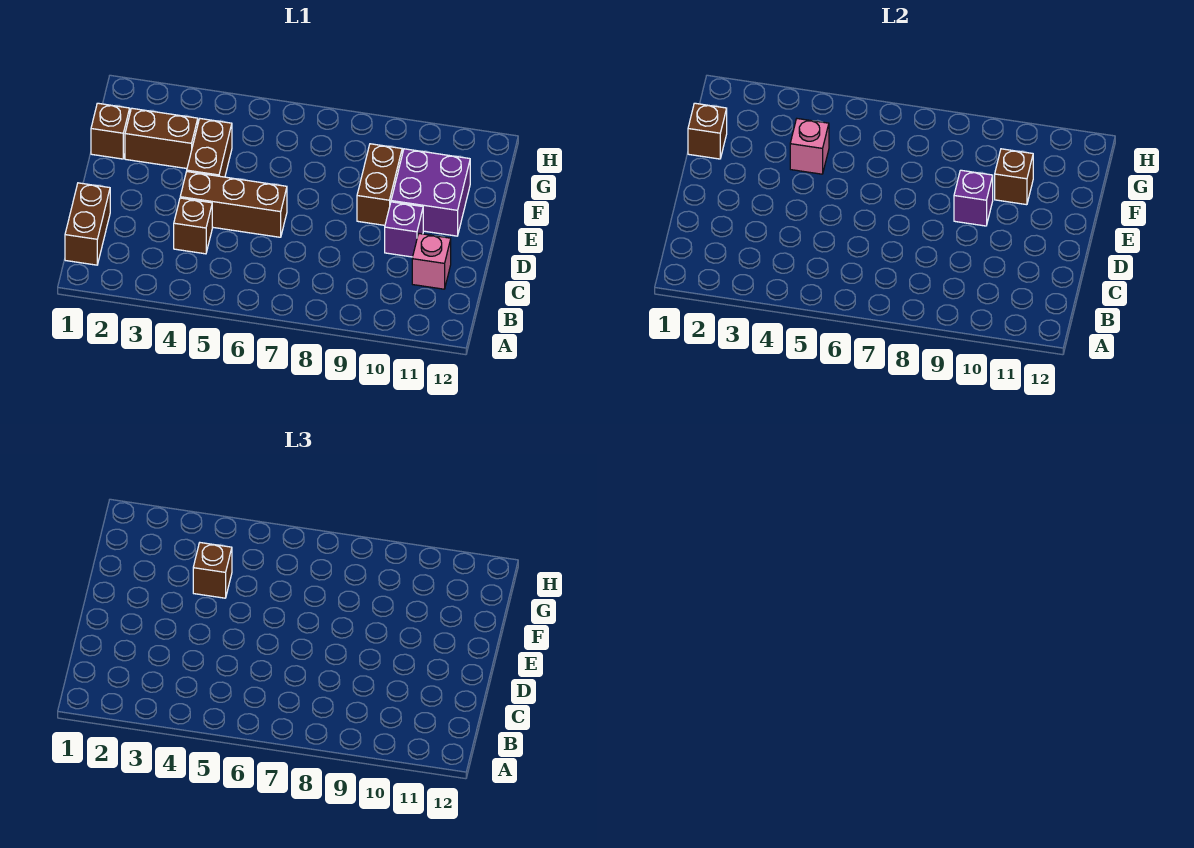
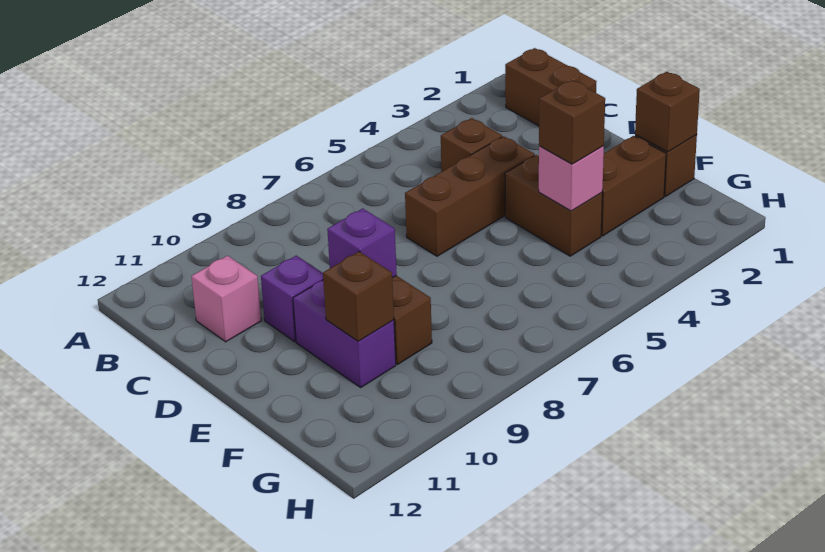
purple 2x2 brick [391,149,470,236] -> purple 1x2 brick [293,280,396,388]

